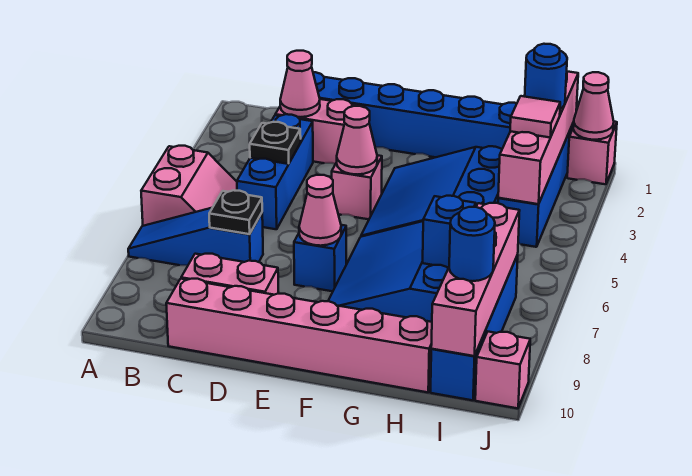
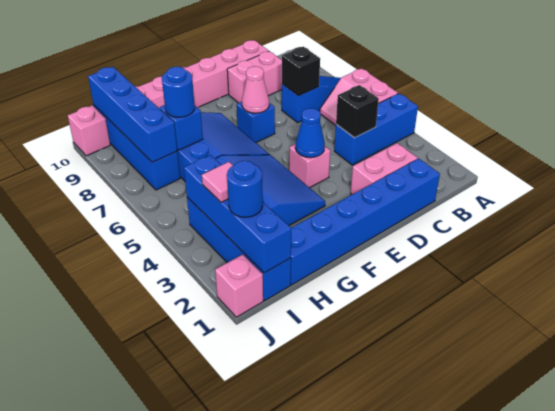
pink 1x1 cone [280,51,320,117] -> none
blue 1x3 brick [237,114,313,229] -> blue 1x3 brick turned to [334,94,418,165]
black 1x1 plate [250,122,301,164] -> black 1x1 brick [336,85,379,138]
black 1x1 plate [209,190,262,234] -> black 1x1 brick [282,47,320,96]
pink 1x1 cone [337,106,377,174] -> blue 1x1 cone [295,108,325,158]
pink 1x4 brick [498,71,578,204] -> blue 1x4 brick [184,155,291,273]
pink 1x4 brick [431,203,520,356] -> blue 1x4 brick [88,67,177,162]
blue 1x1 round brick [449,207,495,281] -> blue 1x1 round brick moved to [162,67,195,117]
pink 1x1 cone [573,72,614,140] -> none

